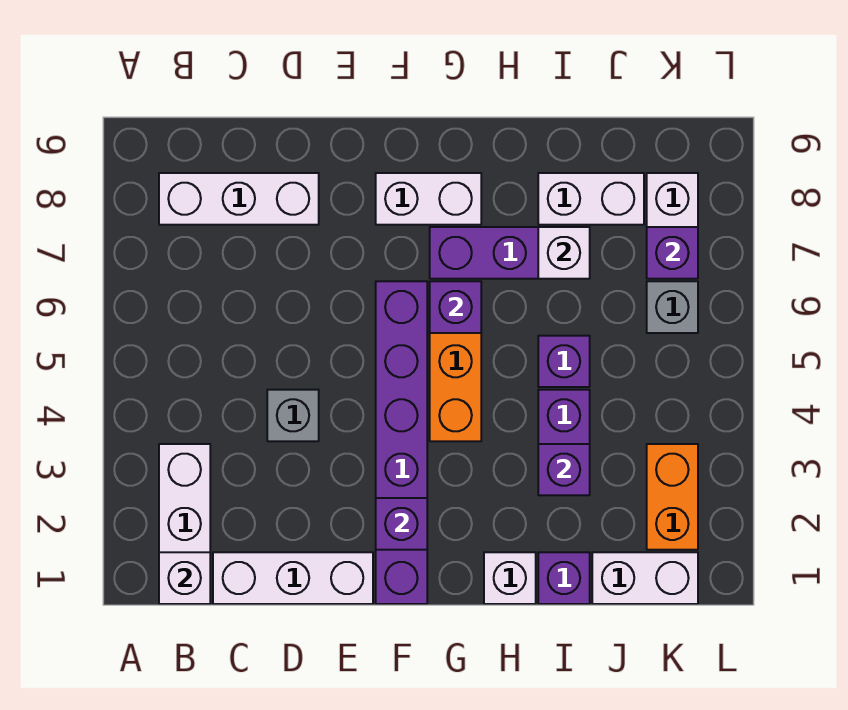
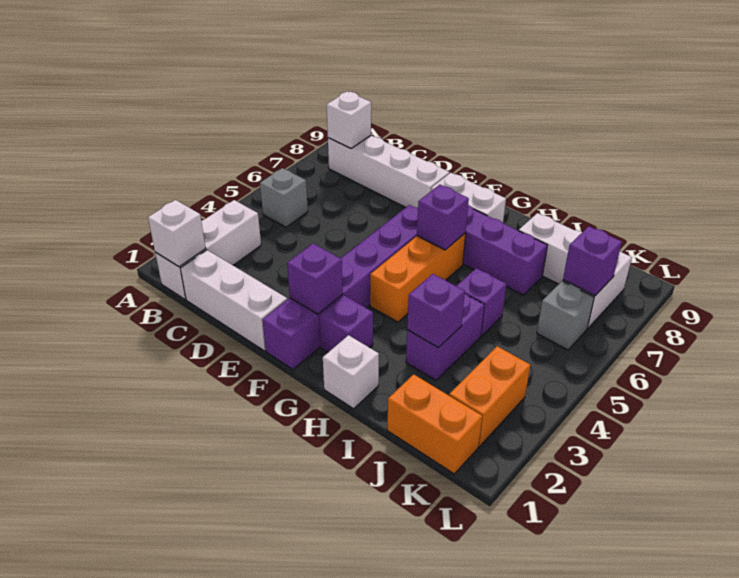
white 1x3 brick [159,173,319,225] -> white 1x4 brick [328,135,449,208]
grey 1x1 brick [267,390,319,441] -> grey 1x1 brick moved to [260,168,308,227]
purple 1x1 brick [538,552,590,604] -> purple 1x1 brick moved to [319,296,373,352]
white 1x1 brick [538,227,590,279] -> white 1x1 brick moved to [327,91,371,148]
white 1x2 brick [592,552,698,604] -> orange 1x2 brick [387,374,482,474]

